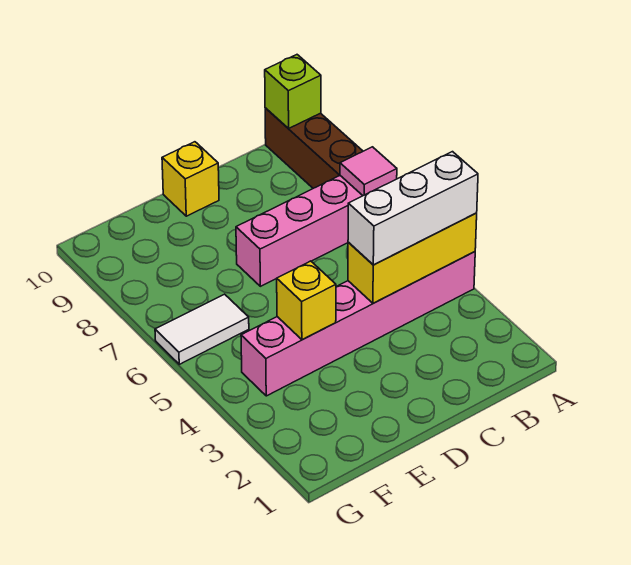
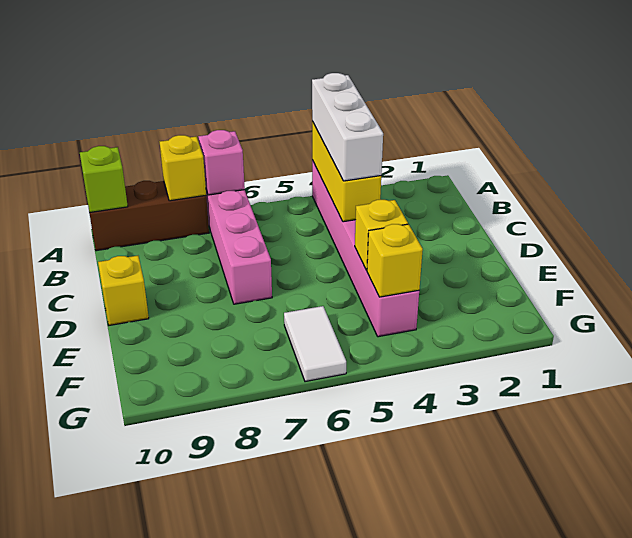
pink 1x1 tile [340,147,397,196] -> pink 1x1 brick [198,130,245,195]
none -> yellow 1x1 brick [160,135,206,201]
none -> yellow 1x1 brick [367,224,423,297]

